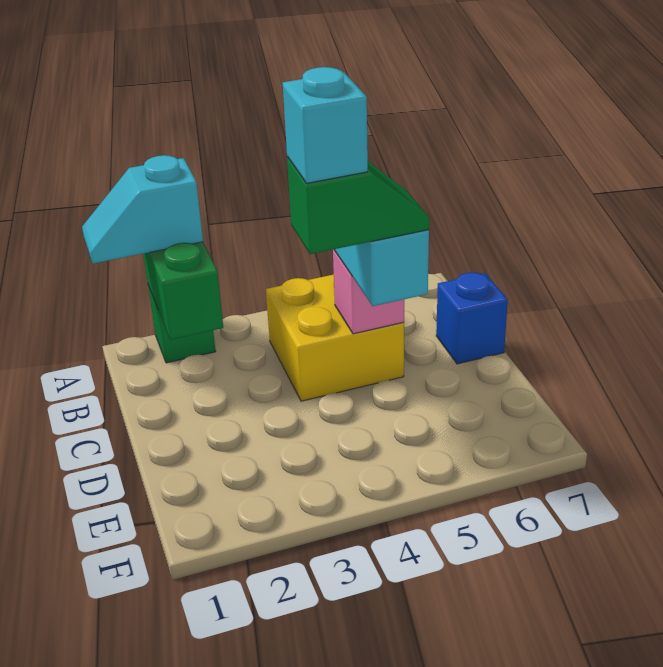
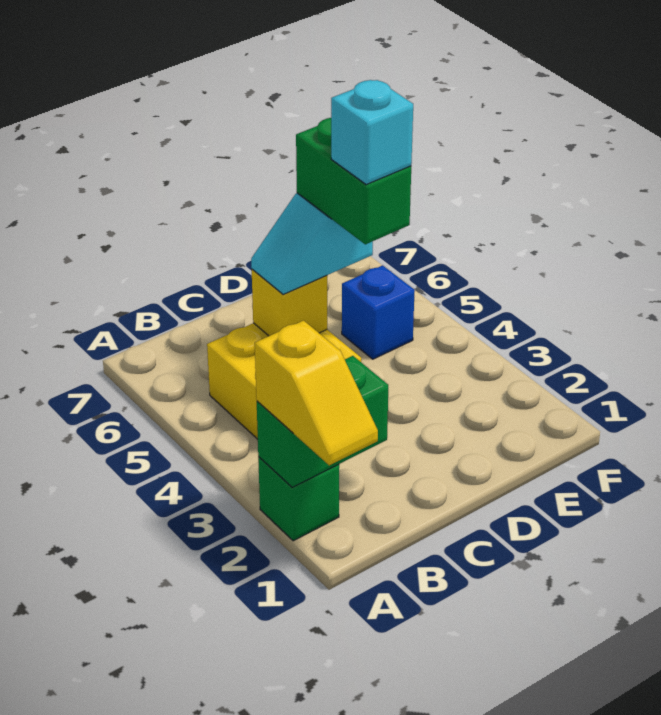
cyan 1x2 slope [82,155,203,264] -> yellow 1x2 slope [255,321,378,465]
pink 1x1 brick [333,249,404,334] -> yellow 1x1 brick [252,269,327,336]
blue 1x1 brick [436,273,508,364] -> blue 1x1 brick moved to [342,265,415,359]
green 1x2 slope [287,157,429,254] -> green 1x2 brick [296,118,411,244]

